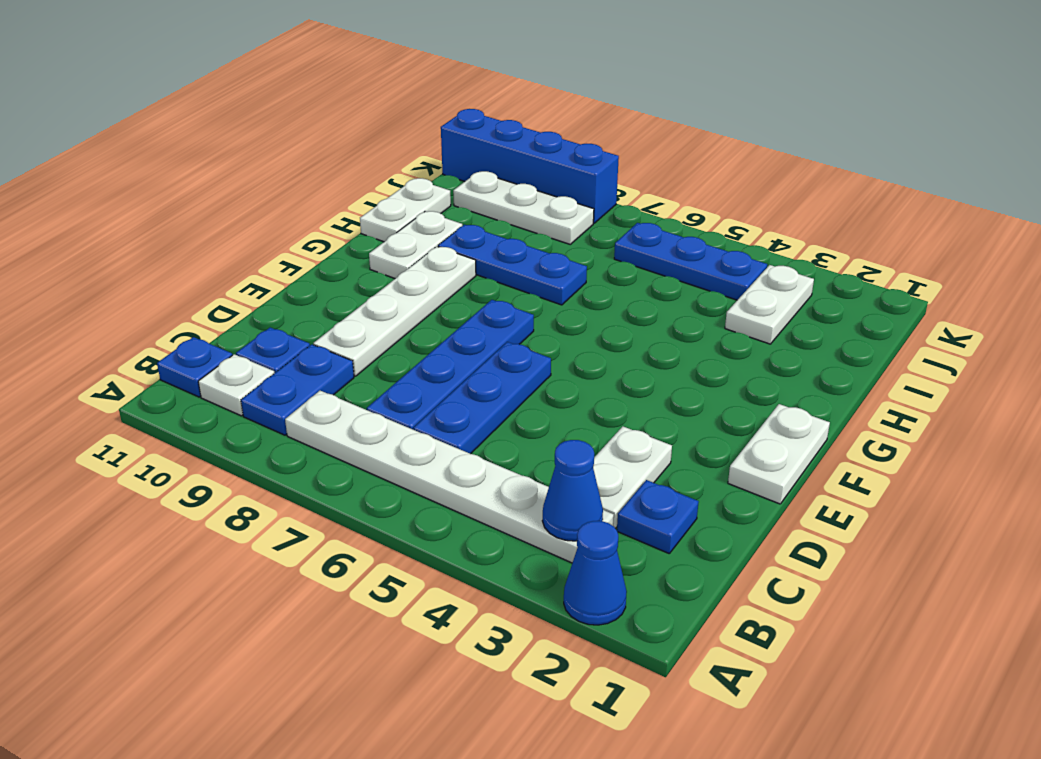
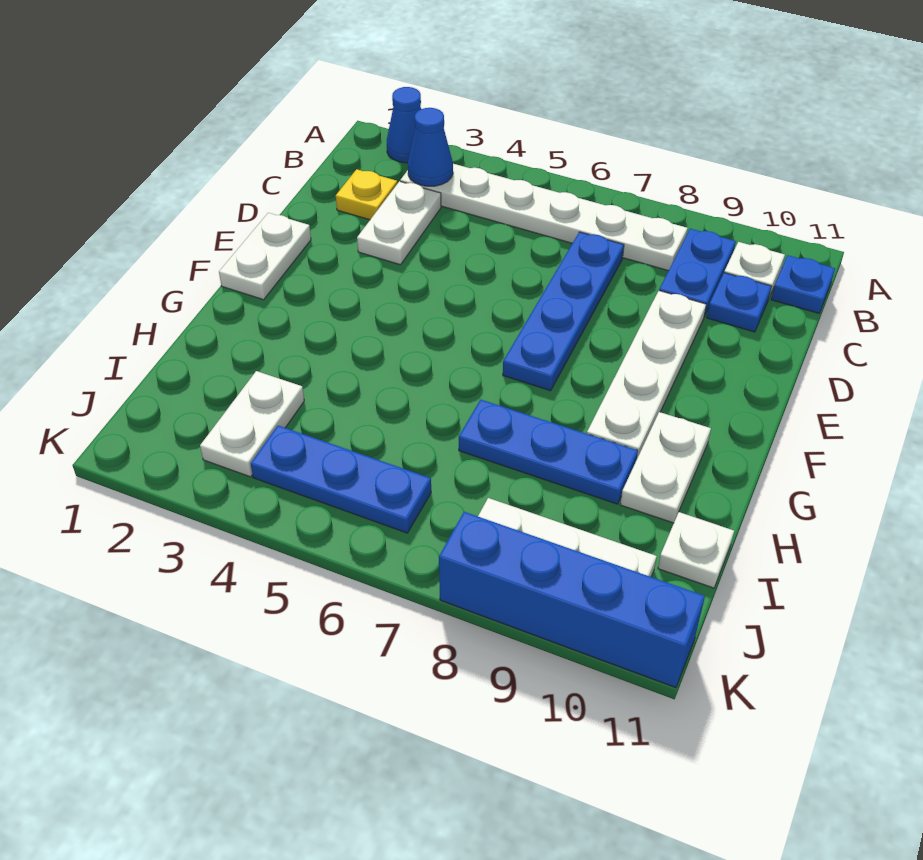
blue 1x1 plate [617,480,699,553] -> yellow 1x1 plate [336,169,397,220]
blue 1x3 plate [413,342,551,454] -> none
white 1x2 plate [360,178,451,242] -> white 1x1 plate [658,512,734,588]

